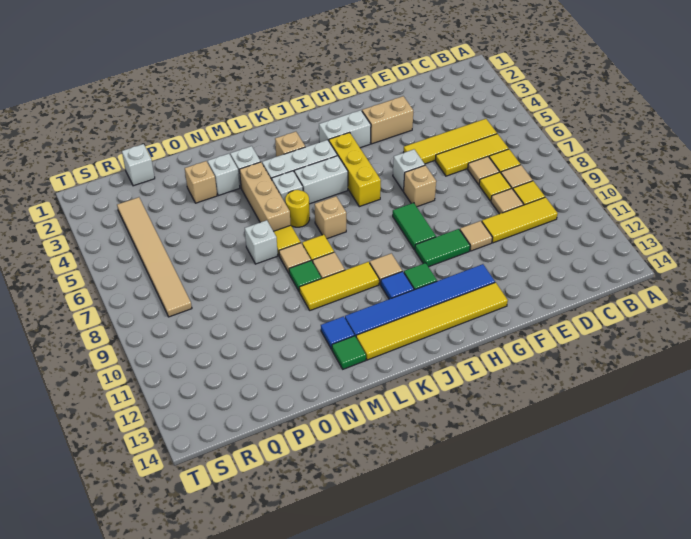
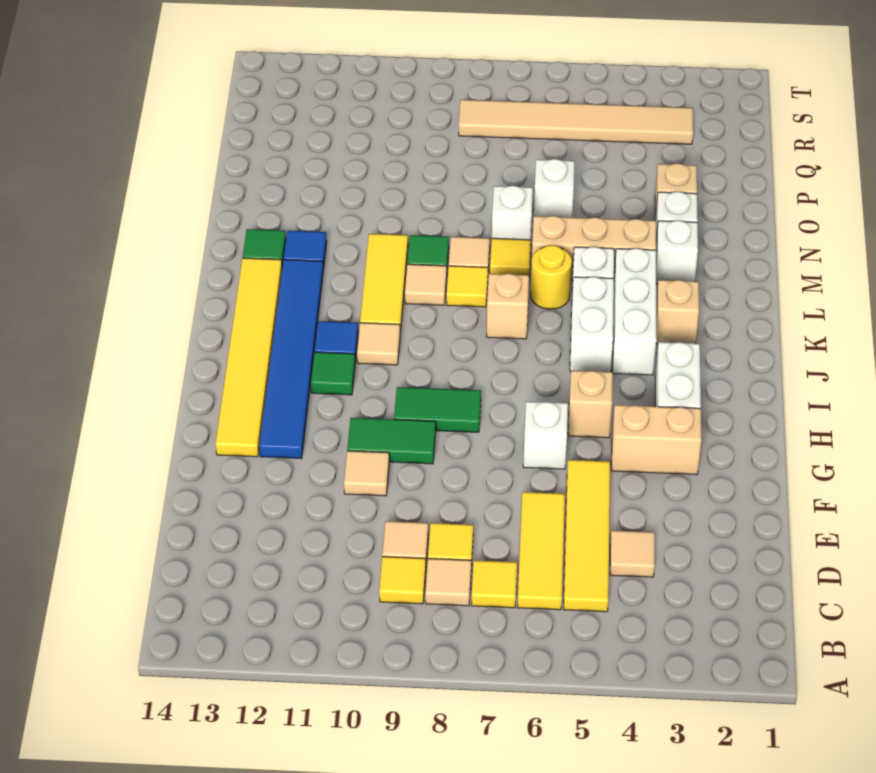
yellow 1x3 tile [482,197,558,243] -> none
tan 1x1 tile [468,157,499,184] -> tan 1x1 tile moved to [610,531,655,577]
tan 1x2 brick [362,96,413,144] -> tan 1x2 brick turned to [611,405,701,475]
tan 1x1 brick [404,165,436,207] -> tan 1x1 brick moved to [568,371,613,438]
green 1x2 tile [415,229,470,267] -> green 1x2 tile turned to [347,418,436,464]
yellow 1x3 brick [329,133,381,207] -> none
white 1x1 brick [122,144,155,186] -> white 1x1 brick moved to [534,159,575,218]

